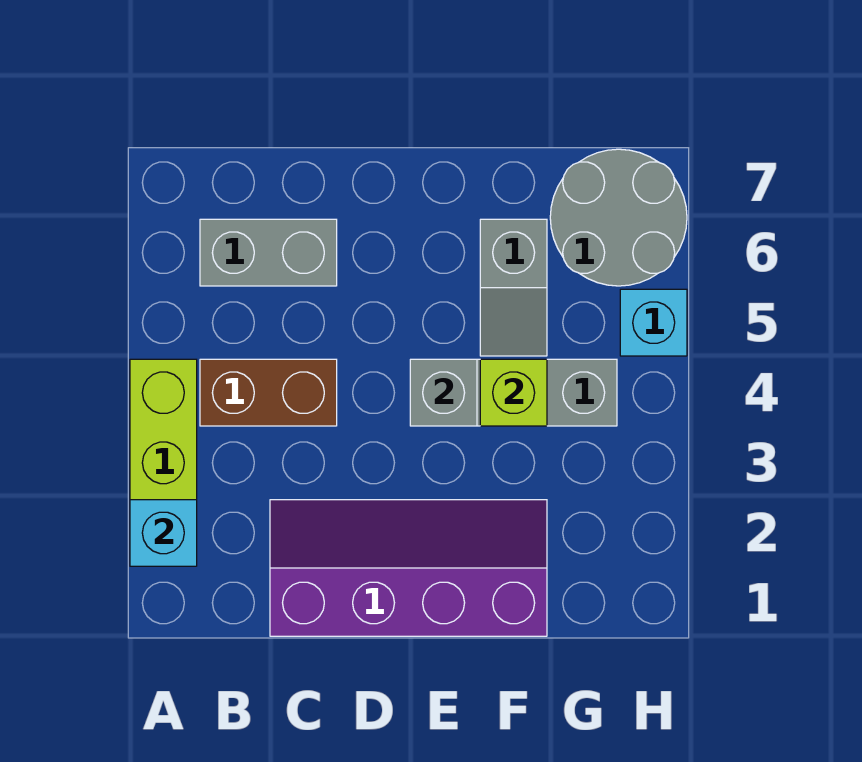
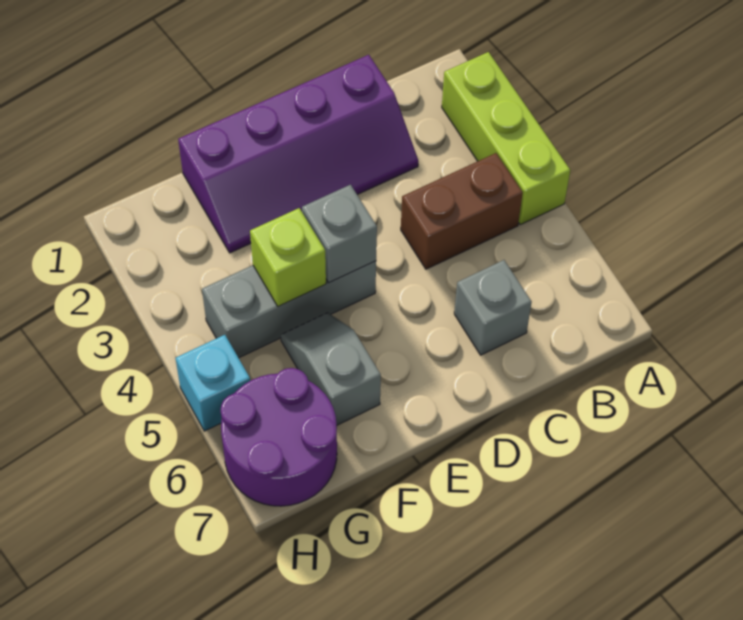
cyan 1x1 brick [130,500,197,566] -> none
grey 1x2 brick [200,219,337,286] -> grey 1x1 brick [454,260,532,355]
grey 2x2 round brick [550,149,687,286] -> purple 2x2 round brick [221,368,337,506]

